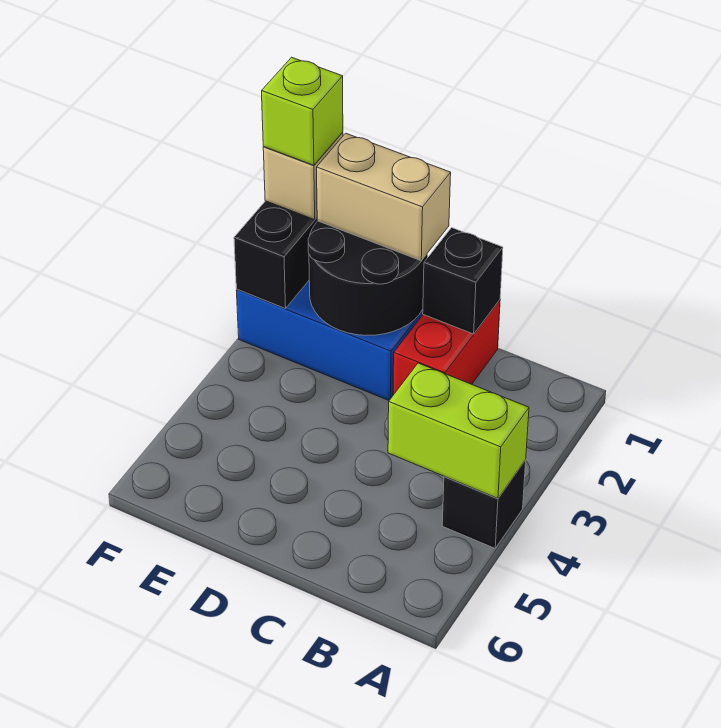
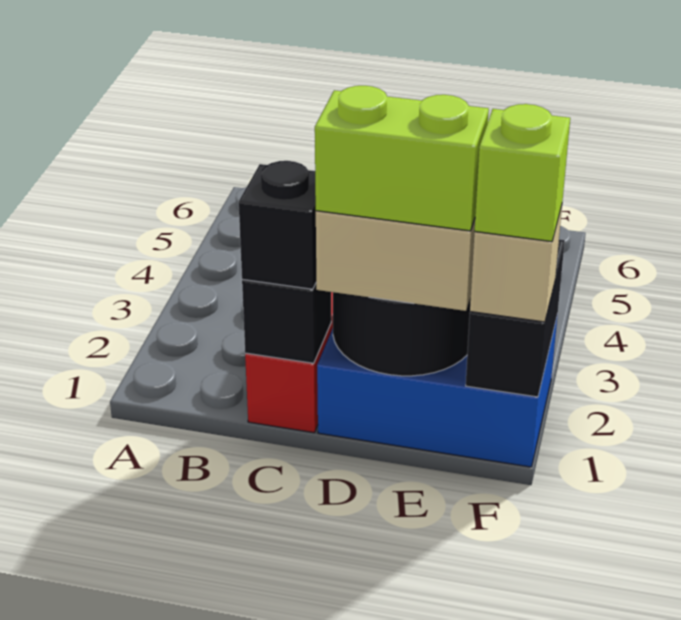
black 1x1 brick [442,460,526,548] -> black 1x1 brick moved to [239,161,316,289]
lime 1x2 brick [388,363,529,498] -> lime 1x2 brick moved to [315,86,489,231]

